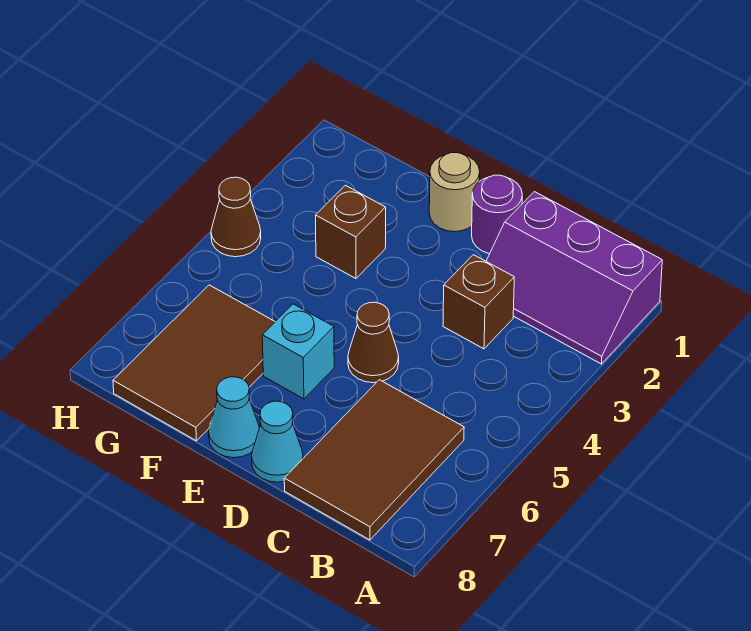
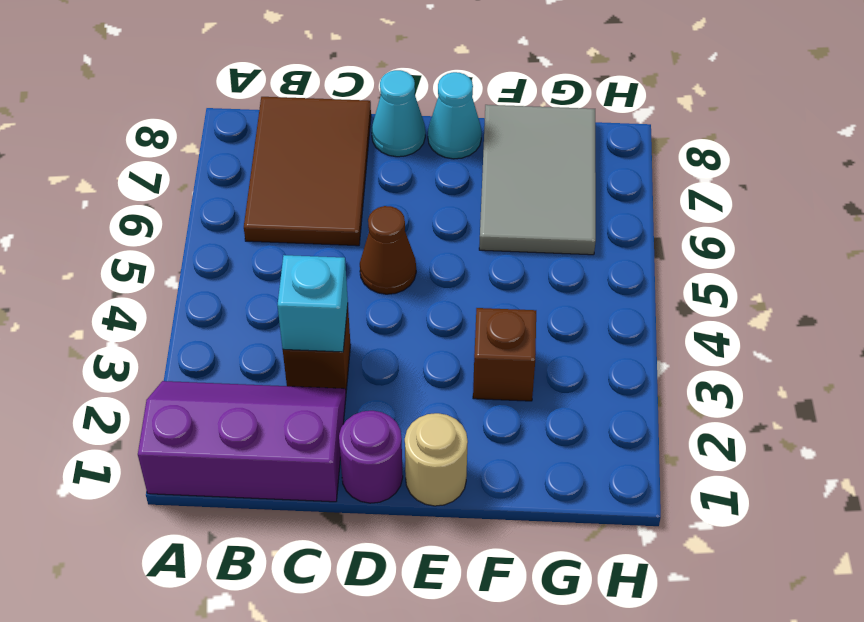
cyan 1x1 brick [262,304,334,399] -> cyan 1x1 brick moved to [277,255,348,352]
brown 2x3 tile [113,285,275,441] -> grey 2x3 tile [479,105,596,255]
brown 1x1 cone [211,177,261,257] -> none

